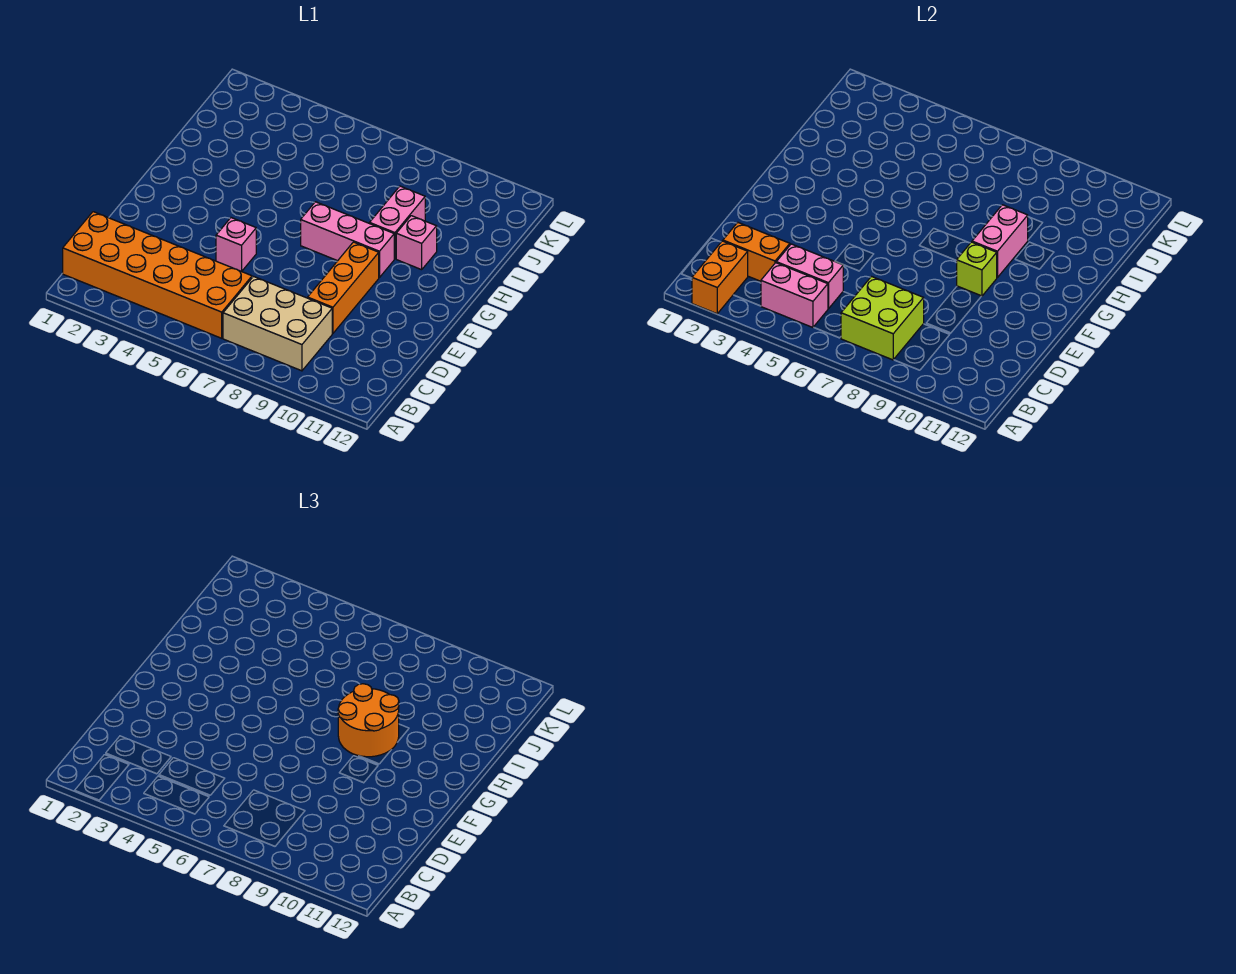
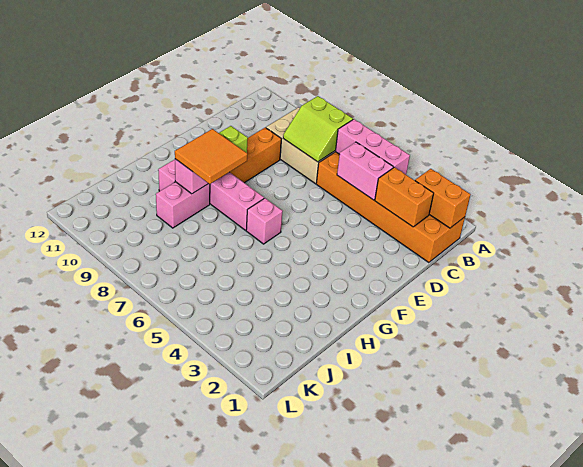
orange 1x2 brick [692,241,748,314] -> orange 1x2 brick turned to [415,169,471,228]
pink 1x2 brick [761,263,828,327] -> pink 1x3 brick [335,119,410,174]
lime 2x2 brick [841,277,924,360] -> lime 2x2 slope [283,96,353,162]
pink 1x1 brick [216,218,256,271] -> pink 1x1 brick moved to [246,198,283,244]
orange 2x2 round brick [338,684,399,757] -> orange 2x2 tile [175,129,247,184]

